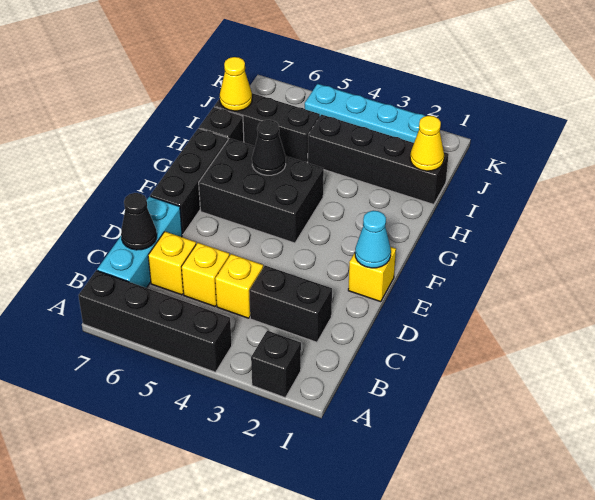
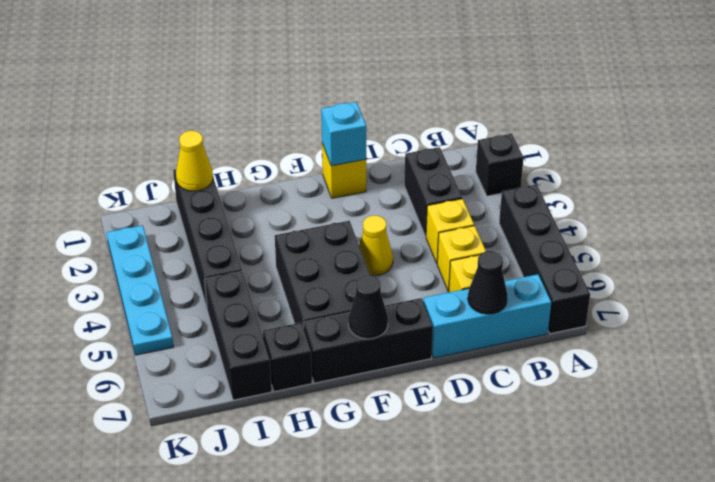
cyan 1x1 cone [355,211,391,268] -> cyan 1x1 brick [321,102,366,166]
black 1x1 cone [252,120,286,175] -> black 1x1 cone moved to [348,275,388,339]
yellow 1x1 cone [220,57,252,111] -> yellow 1x1 cone moved to [359,216,393,276]

